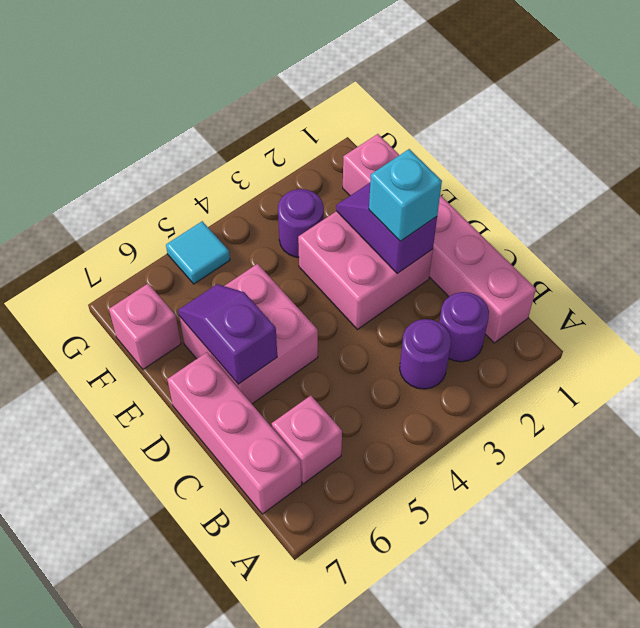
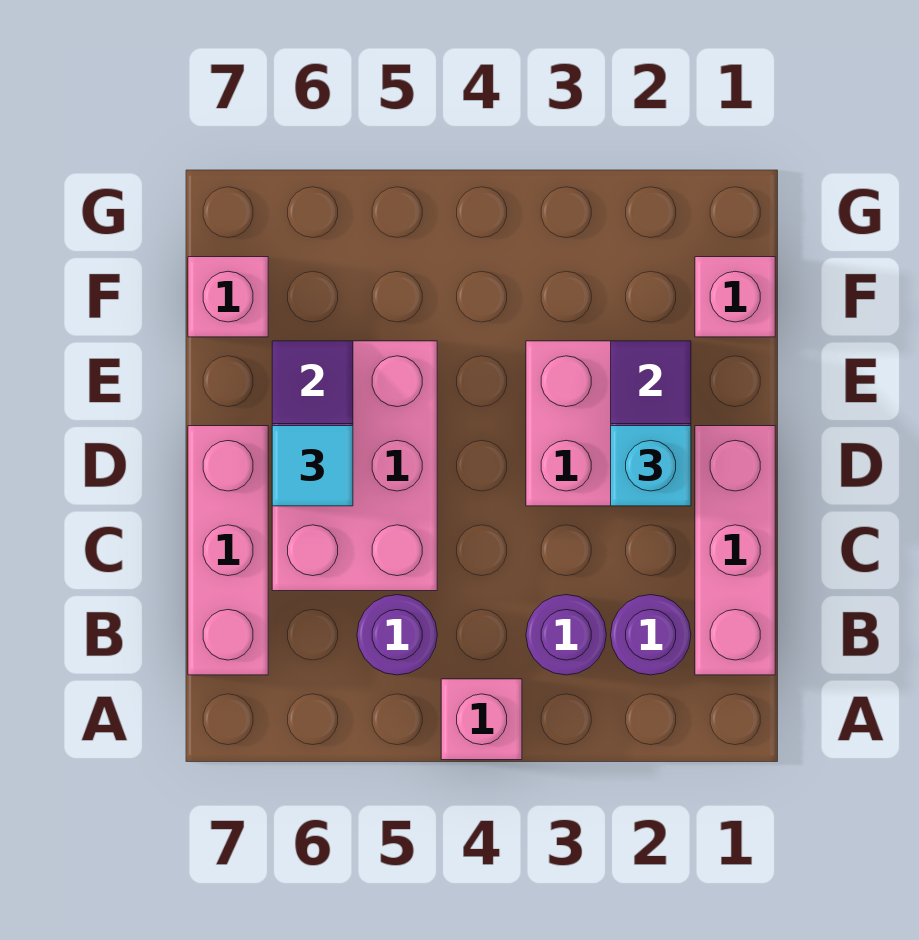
pink 1x1 brick [272,395,342,484] -> pink 1x1 brick moved to [441,679,522,760]
pink 2x2 brick [179,264,318,404] -> pink 2x3 brick [272,341,437,591]
purple 1x1 round brick [278,189,324,257] -> purple 1x1 round brick moved to [357,595,437,675]
cyan 1x1 tile [166,221,230,284] -> cyan 1x1 tile moved to [272,426,353,506]

